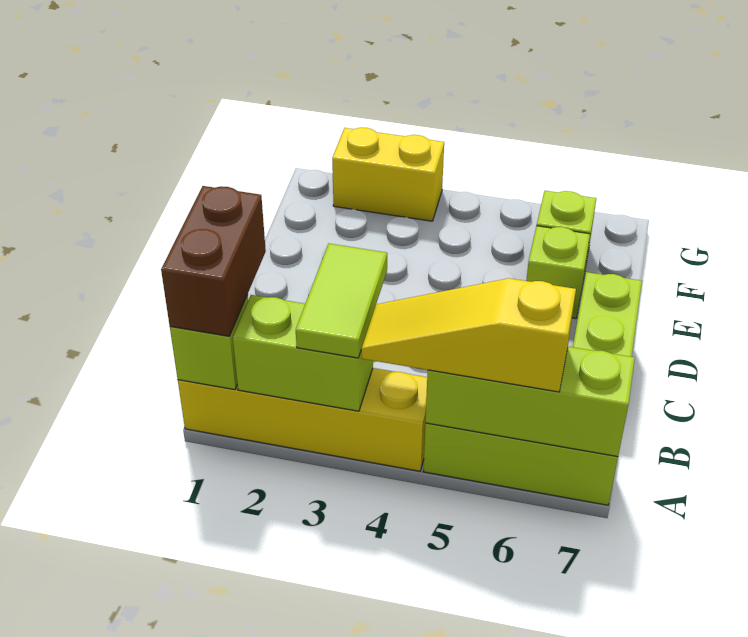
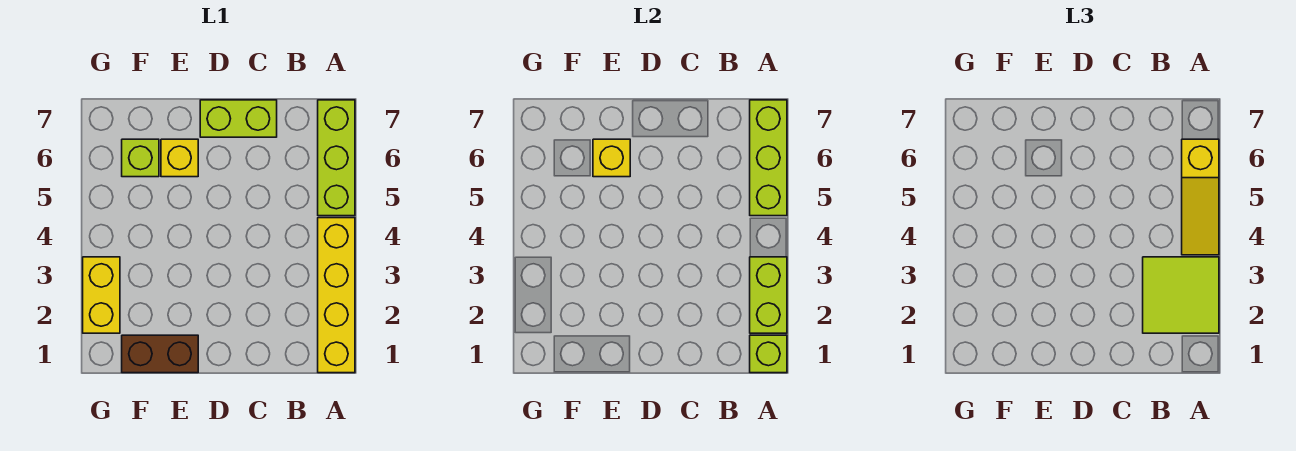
brown 1x2 brick [161,186,266,336] -> brown 1x2 brick moved to [122,335,198,373]
lime 1x2 tile [296,243,387,358] -> lime 2x2 tile [1143,257,1219,333]
lime 1x1 brick [526,226,590,319] -> yellow 1x1 brick [161,139,198,177]
none -> yellow 1x1 brick [593,139,630,177]

